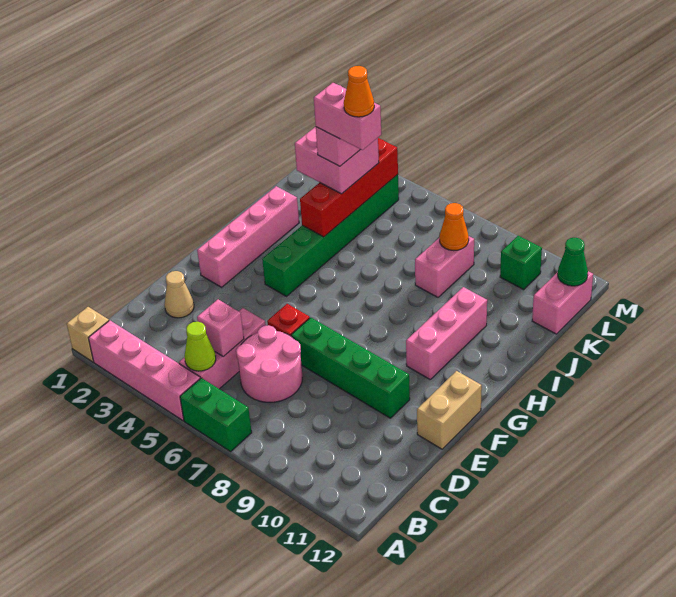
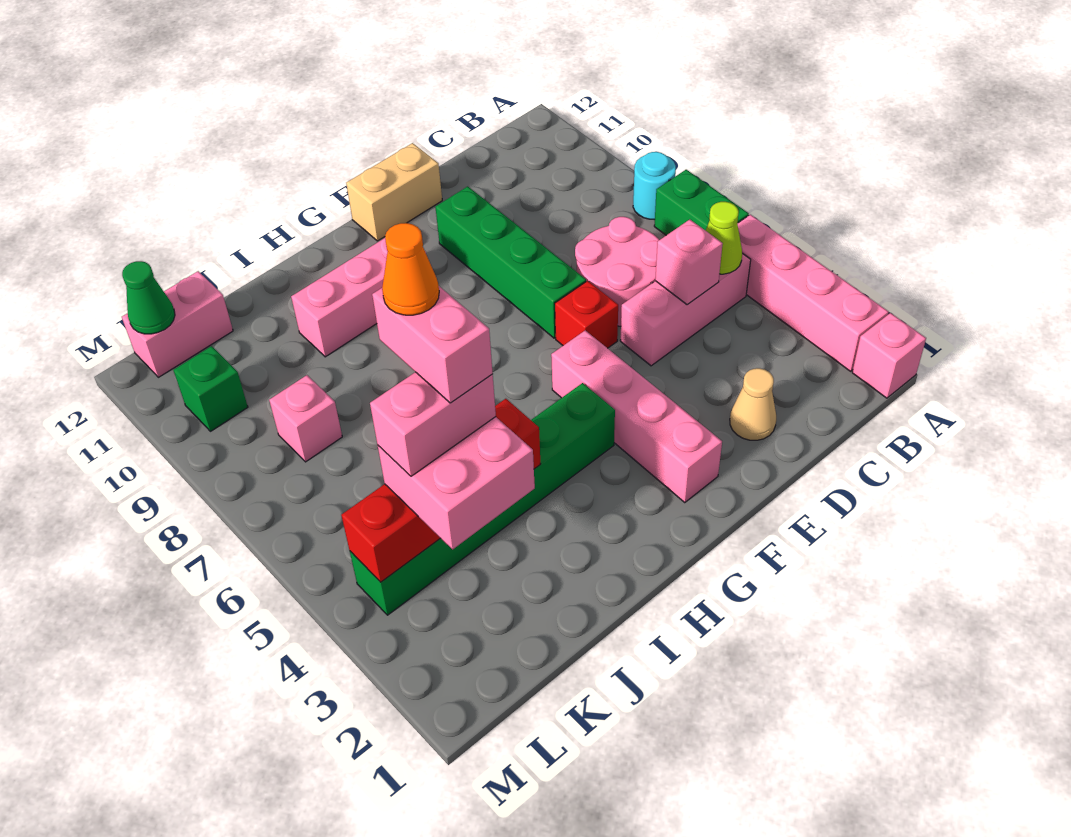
tan 1x1 brick [67,307,109,362] -> pink 1x1 brick [852,313,926,398]
none -> cyan 1x1 round brick [633,152,676,220]
pink 1x4 brick [197,186,299,287] -> pink 1x4 brick turned to [551,330,722,503]
pink 1x2 brick [415,236,474,297] -> pink 1x1 brick [269,375,342,462]
orange 1x1 cone [440,203,469,251] -> none

